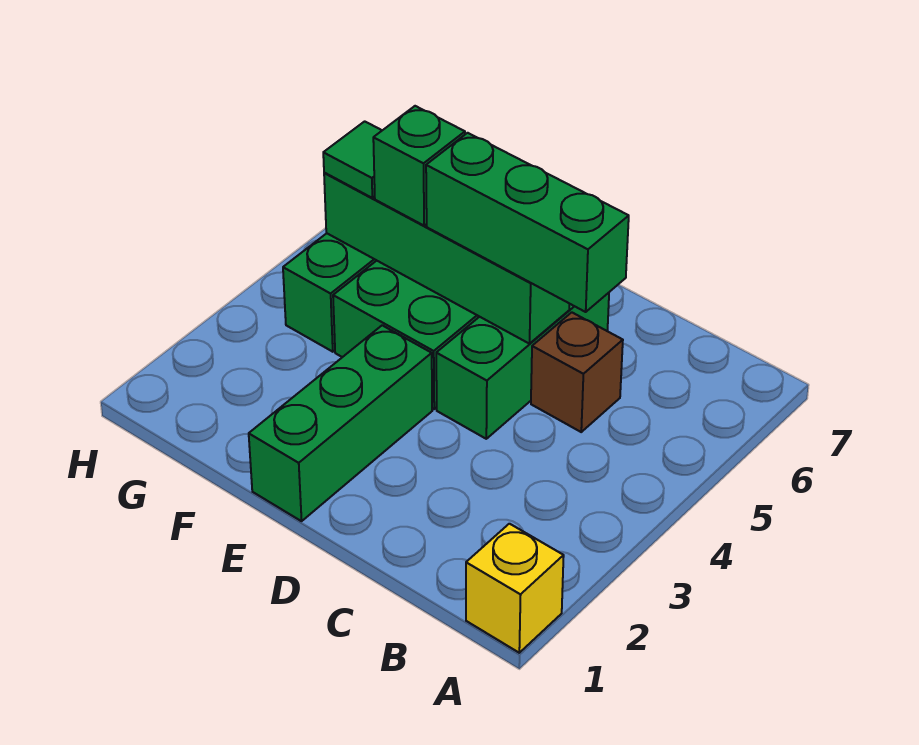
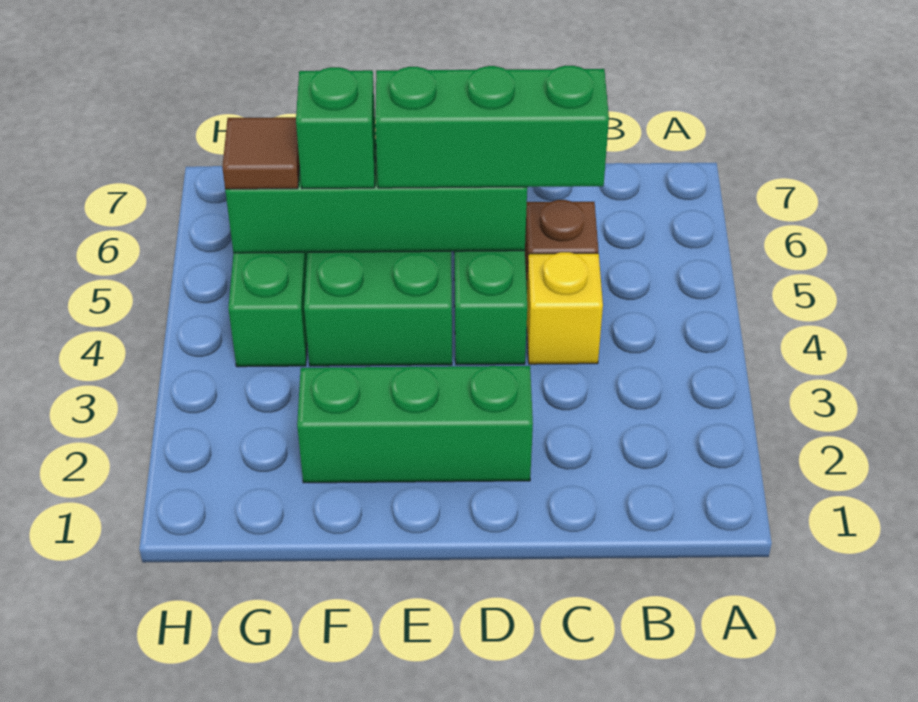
yellow 1x1 brick [466,524,564,653] -> yellow 1x1 brick moved to [527,252,603,364]
green 1x3 brick [249,325,432,521] -> green 1x3 brick turned to [297,366,533,483]
green 1x1 tile [323,121,382,198] -> brown 1x1 tile [222,117,300,189]

